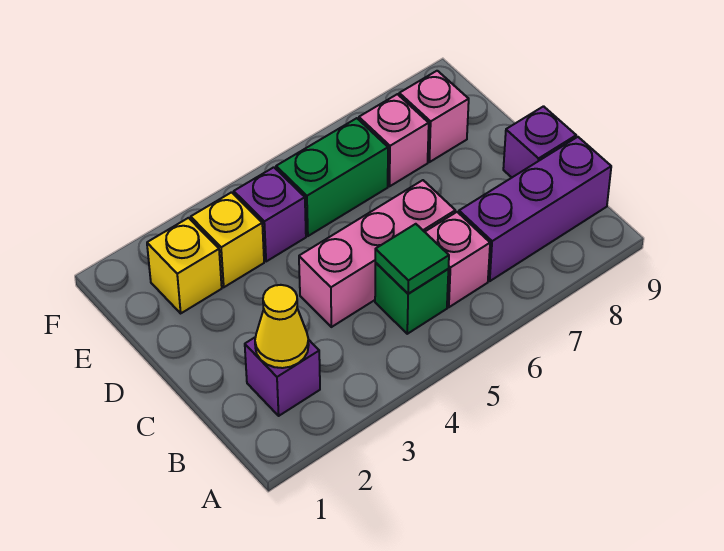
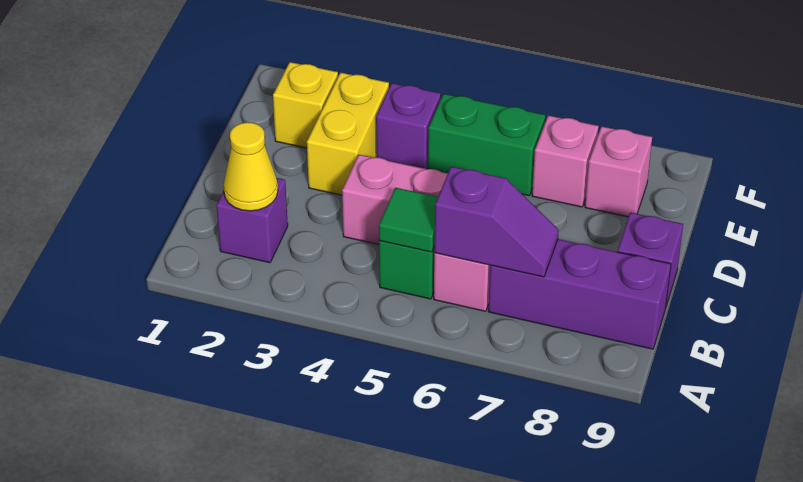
none -> purple 1x2 slope [434,167,559,277]
yellow 1x1 brick [191,192,264,287] -> yellow 1x2 brick [307,73,389,195]

